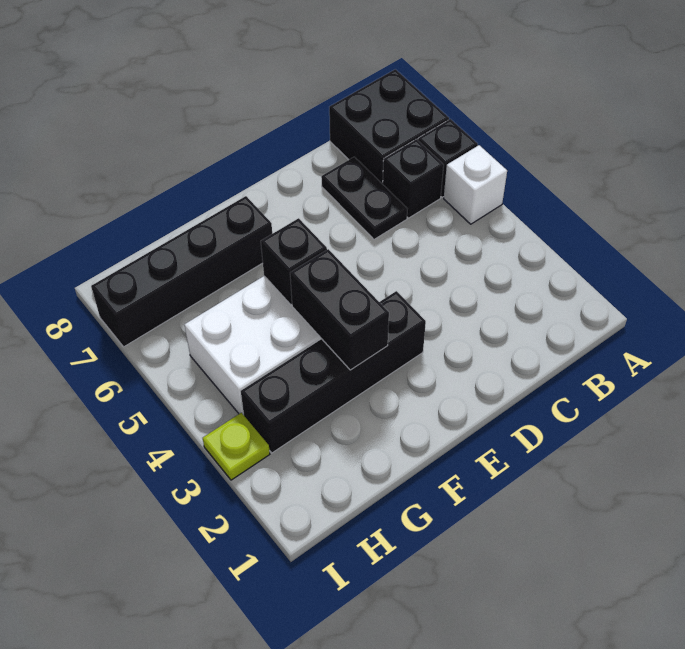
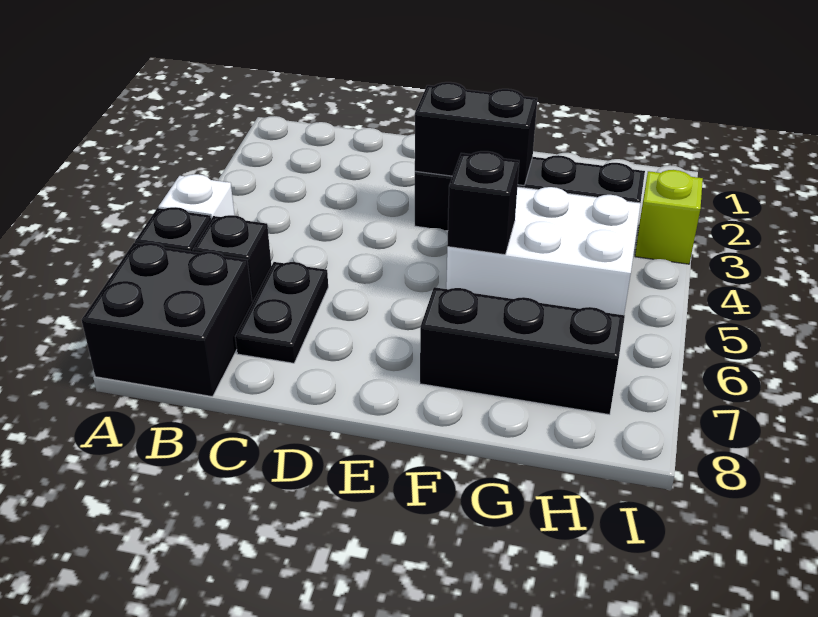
black 1x2 brick [290,249,389,370] -> black 1x2 brick turned to [415,82,537,186]
black 1x4 brick [91,196,272,347] -> black 1x3 brick [420,287,625,415]
lime 1x1 plate [203,413,270,480] -> lime 1x1 brick [635,170,703,264]

